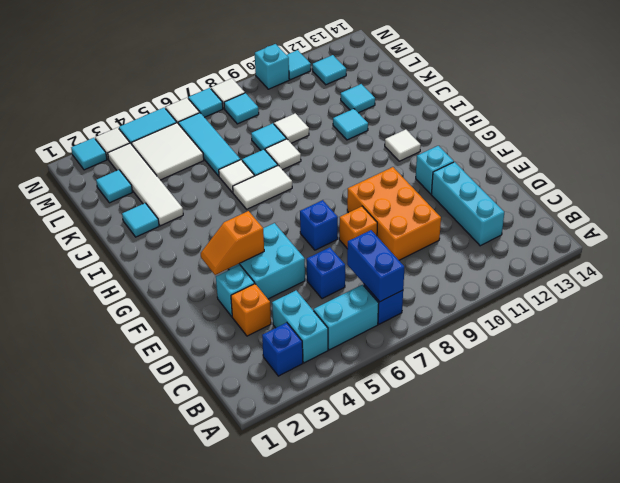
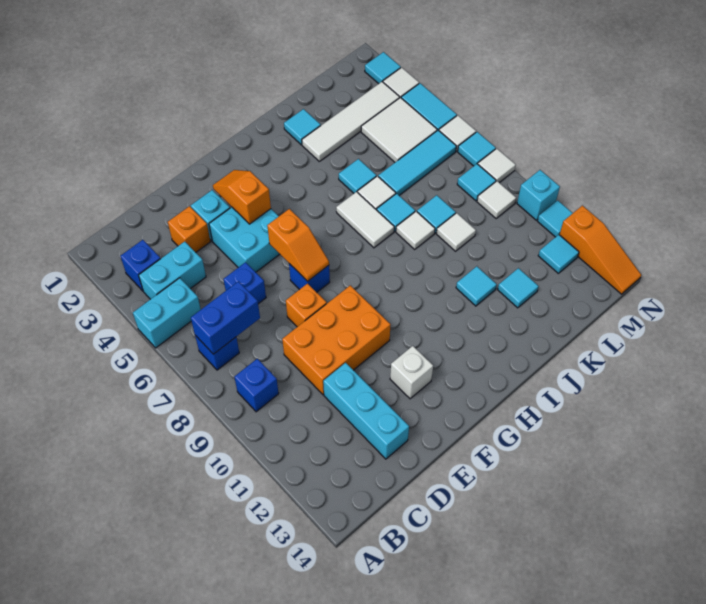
cyan 1x2 brick [314,285,379,350] -> cyan 1x2 brick turned to [133,278,201,348]
none -> blue 1x1 brick [234,359,279,412]
cyan 1x3 brick [431,162,504,246] -> cyan 1x3 brick turned to [323,363,409,459]
none -> orange 1x2 slope [267,209,329,281]
cyan 1x1 brick [416,146,454,194] -> white 1x1 brick [390,346,433,399]
white 1x1 tile [385,129,421,161] -> white 1x1 tile moved to [477,181,516,218]
cyan 1x1 tile [96,170,132,203] -> cyan 1x1 tile moved to [339,159,376,193]
none -> orange 1x3 slope [560,206,641,294]

